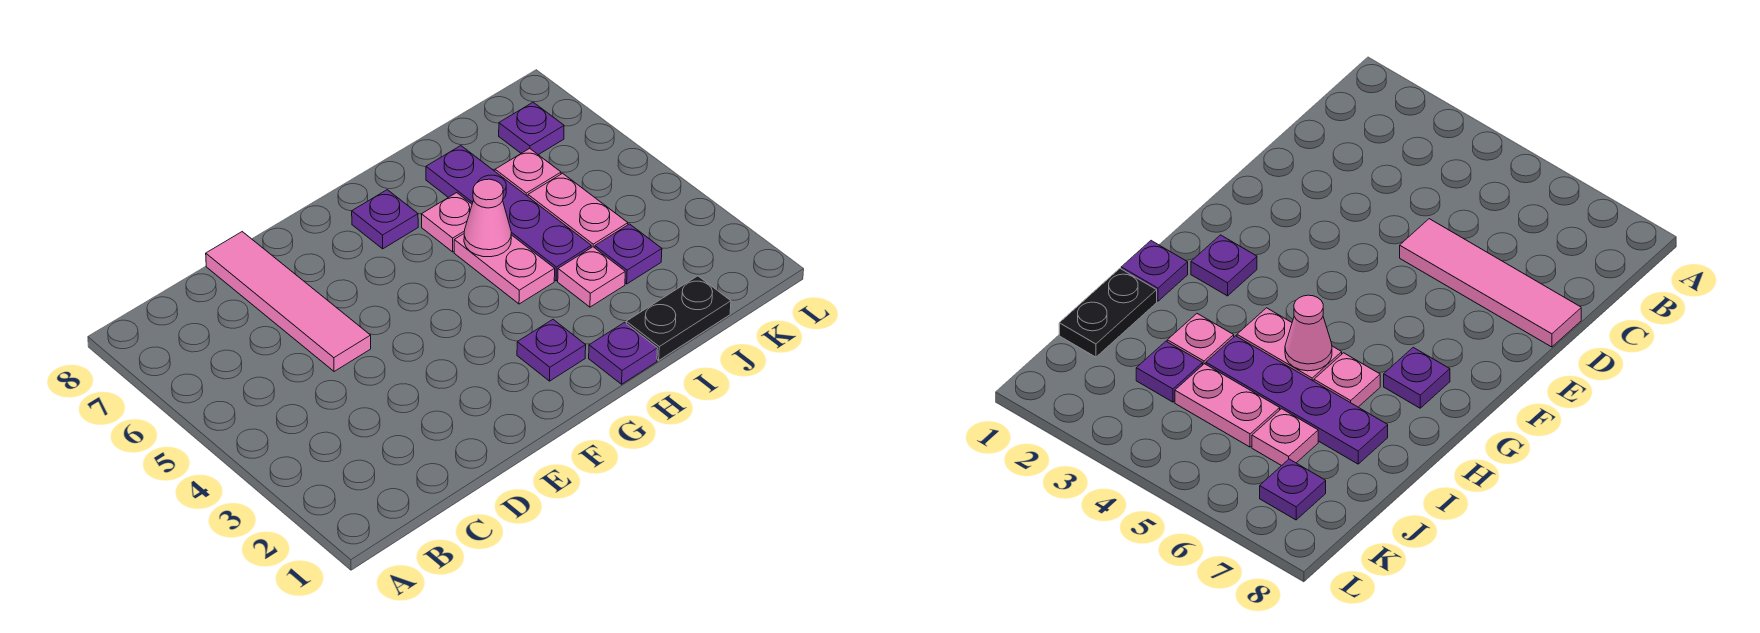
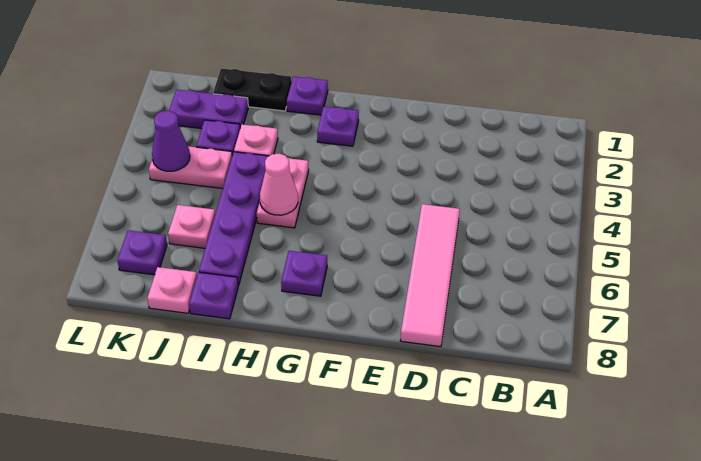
pink 1x1 plate [421,193,472,252] -> pink 1x1 plate moved to [147,267,197,313]
none -> purple 1x1 plate [189,272,238,319]
none -> purple 1x2 plate [169,90,248,129]
pink 1x2 plate [528,173,628,248] -> pink 1x2 plate turned to [149,146,232,189]
none -> purple 1x1 cone [152,111,190,171]

